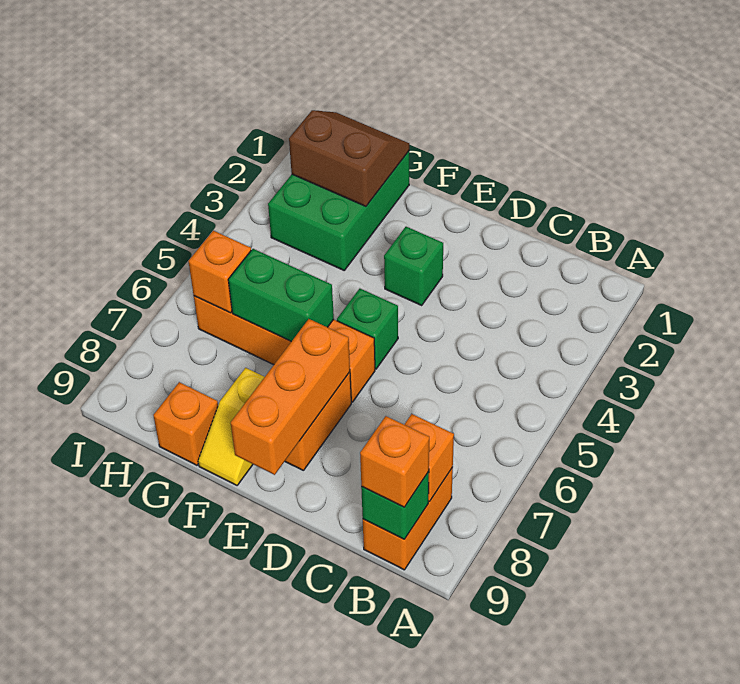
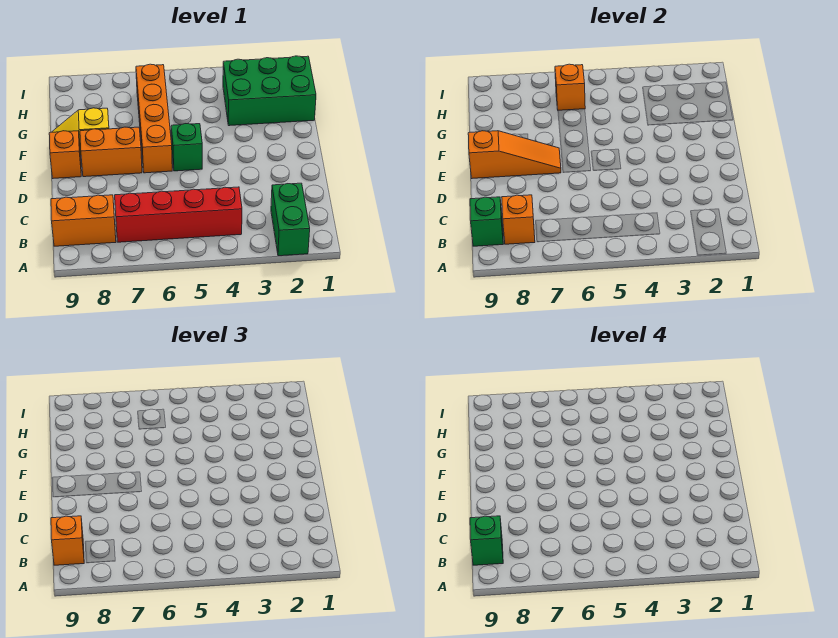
none -> red 1x4 brick [115,187,242,242]
green 1x1 brick [384,227,443,305] -> green 1x1 brick moved to [470,516,503,565]
orange 1x3 brick [231,319,350,475] -> orange 1x3 slope [468,131,561,178]
green 1x2 brick [228,249,334,342] -> green 1x2 brick moved to [271,183,310,256]
brown 2x2 slope [289,110,409,206] -> none
orange 1x1 brick [153,382,218,465] -> orange 1x1 brick moved to [49,131,81,178]

